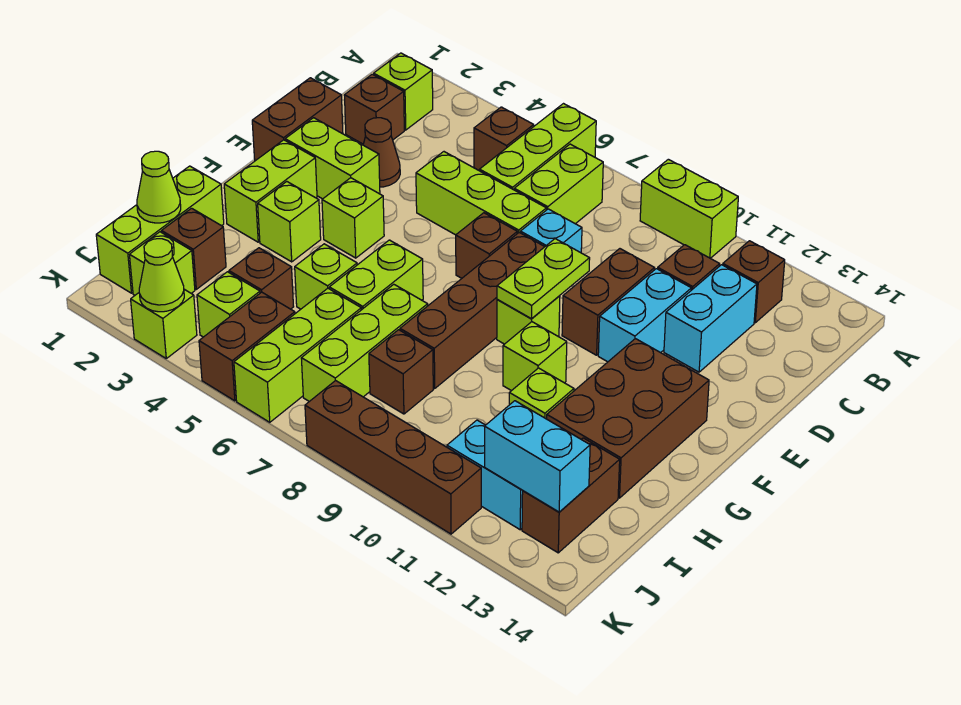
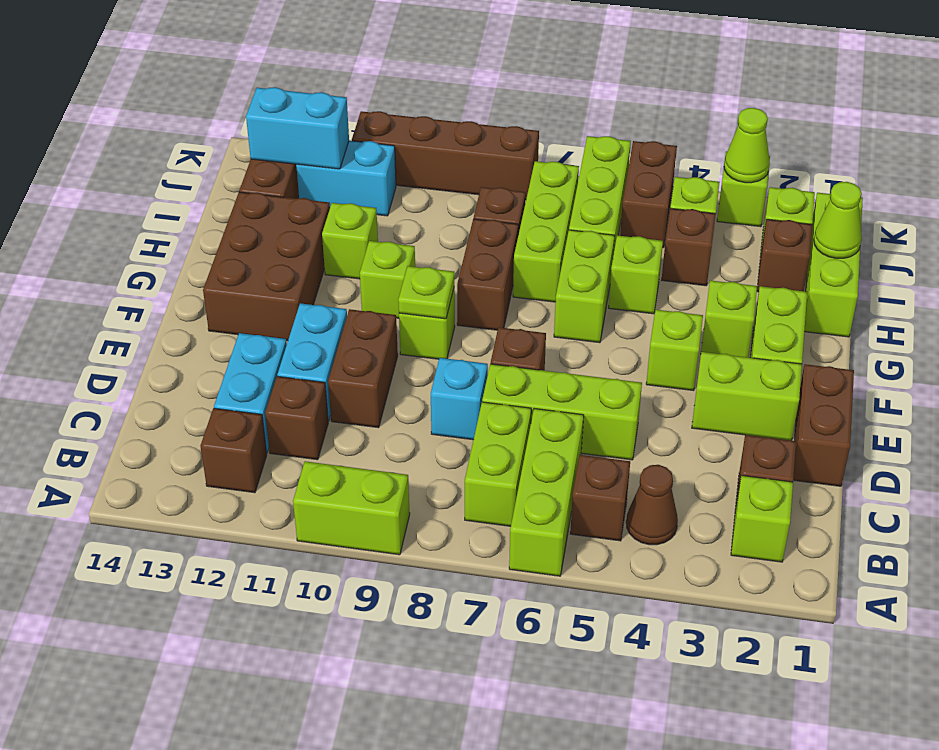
brown 1x1 cone [363,118,400,187] -> brown 1x1 cone moved to [626,465,678,545]
brown 1x4 brick [400,233,545,388] -> brown 1x2 brick [457,219,519,330]
lime 1x2 plate [497,239,590,319] -> lime 1x1 plate [398,266,454,319]

